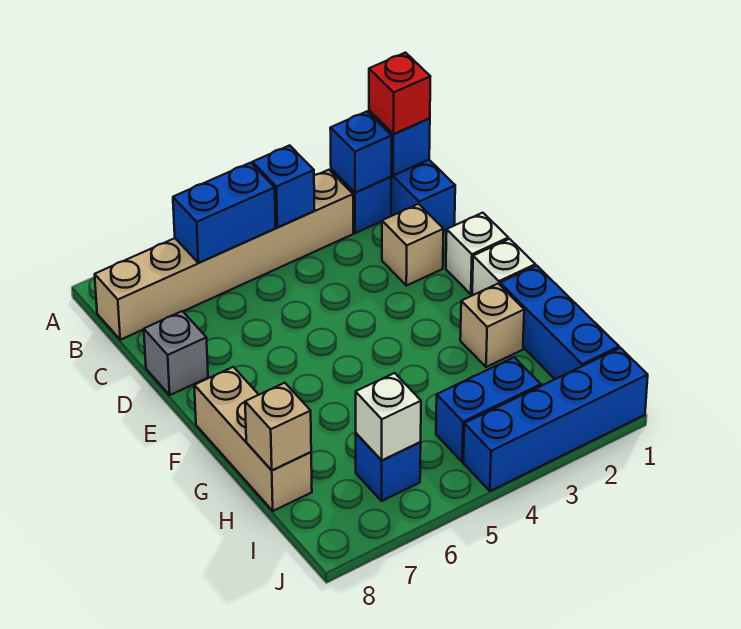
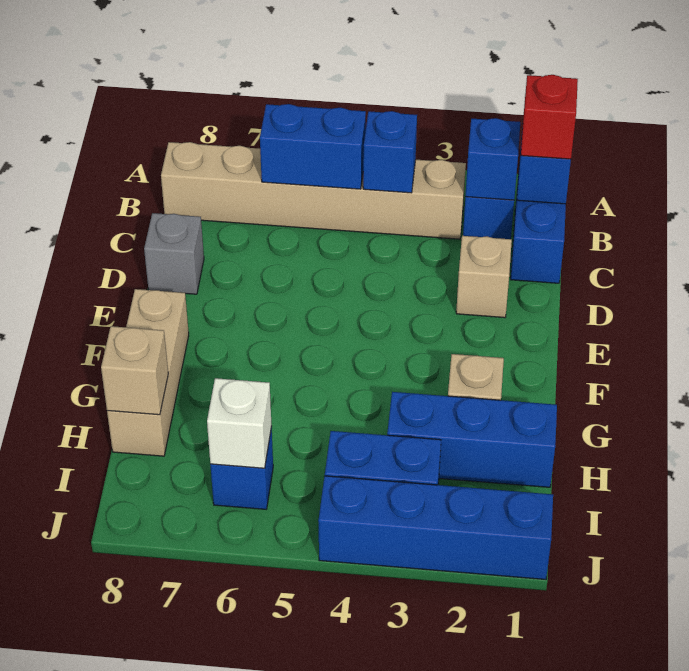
white 1x1 brick [446,213,508,294] -> none
white 1x1 brick [472,239,535,295] -> none
blue 1x3 brick [500,266,619,379] -> blue 1x3 brick turned to [387,392,557,487]

